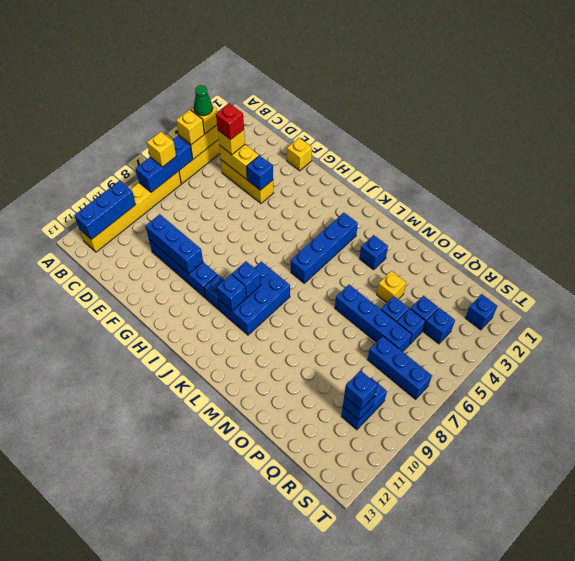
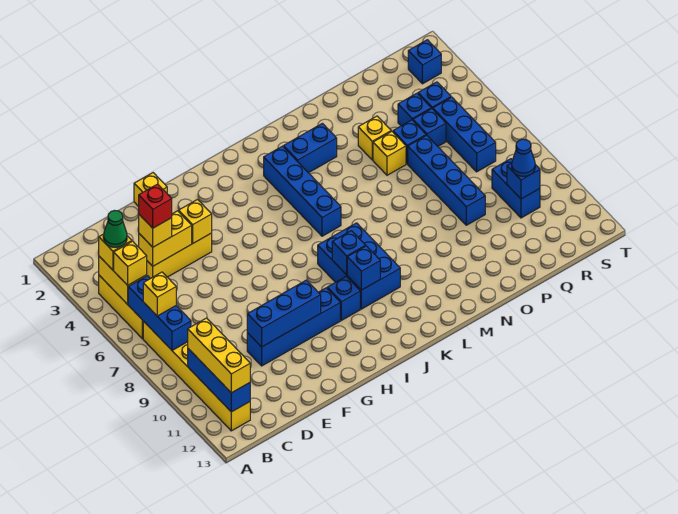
none -> yellow 1x3 brick [188,318,250,393]
blue 1x1 brick [246,156,273,190] -> yellow 1x1 brick [179,200,212,243]
blue 1x1 brick [360,235,388,270] -> blue 1x2 brick [284,123,337,173]
blue 1x4 brick [335,285,412,352] -> blue 1x4 brick turned to [408,135,485,225]
none -> yellow 1x1 brick [373,131,406,175]
blue 1x3 brick [368,336,432,399] -> blue 1x3 brick turned to [433,97,496,172]
blue 1x1 brick [344,371,377,410] -> blue 1x1 cone [512,139,535,176]

